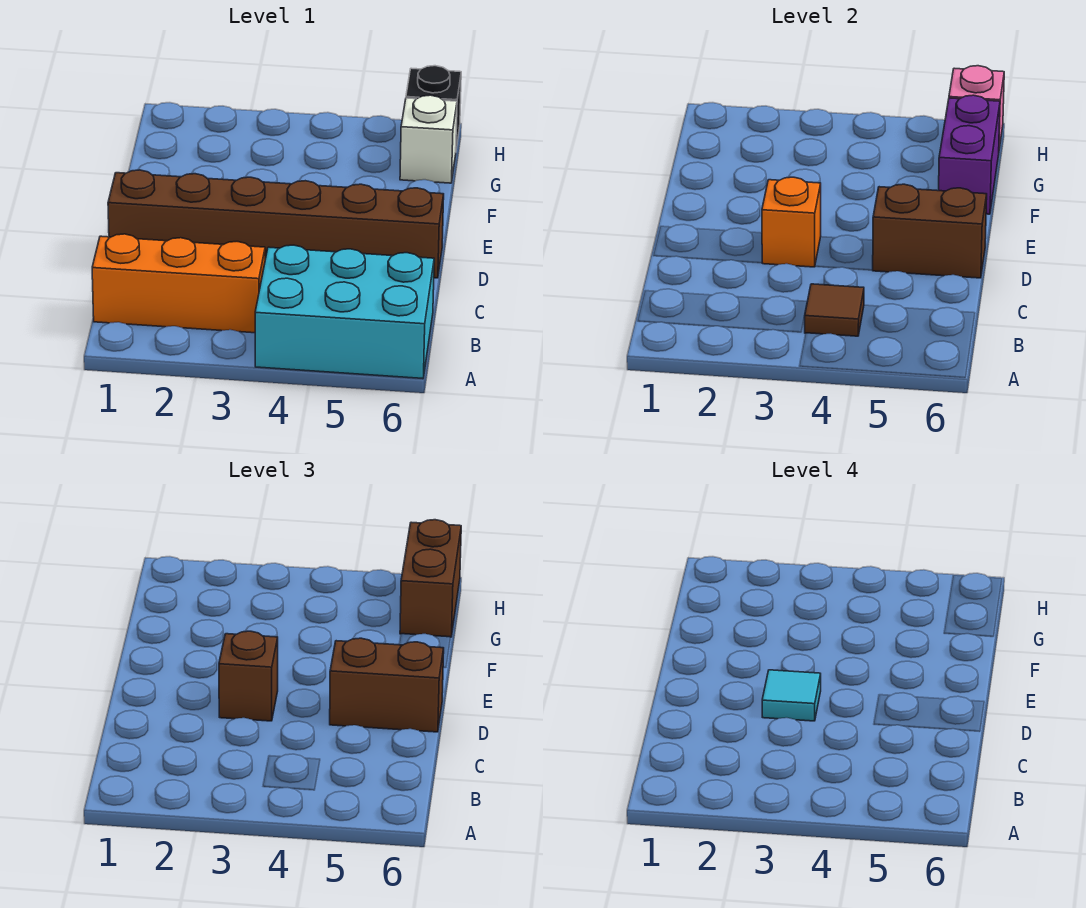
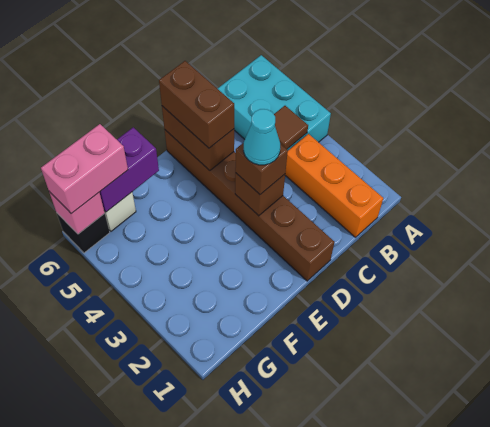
orange 1x1 brick [762,177,821,267] -> brown 1x1 brick [235,173,285,216]
cyan 1x1 tile [762,670,821,721] -> cyan 1x1 cone [244,109,280,165]
brown 1x2 brick [400,520,461,637] -> pink 1x2 brick [41,124,128,214]

